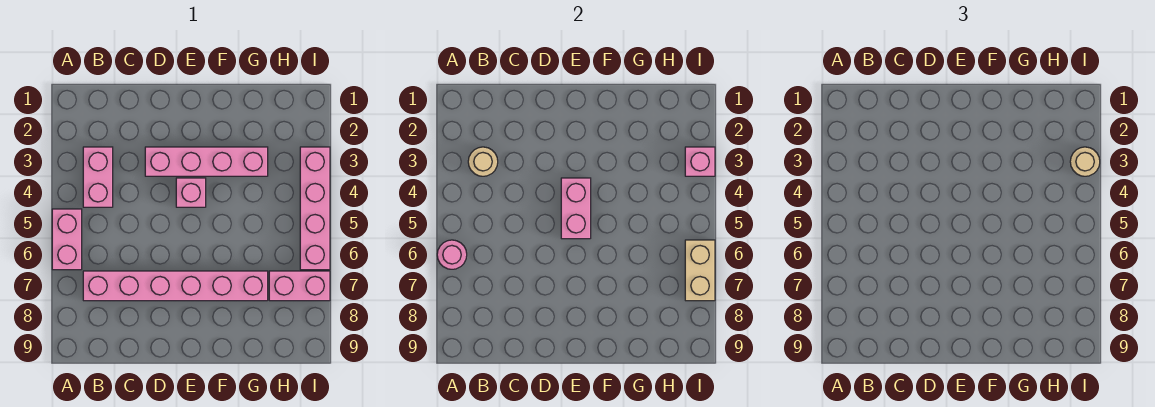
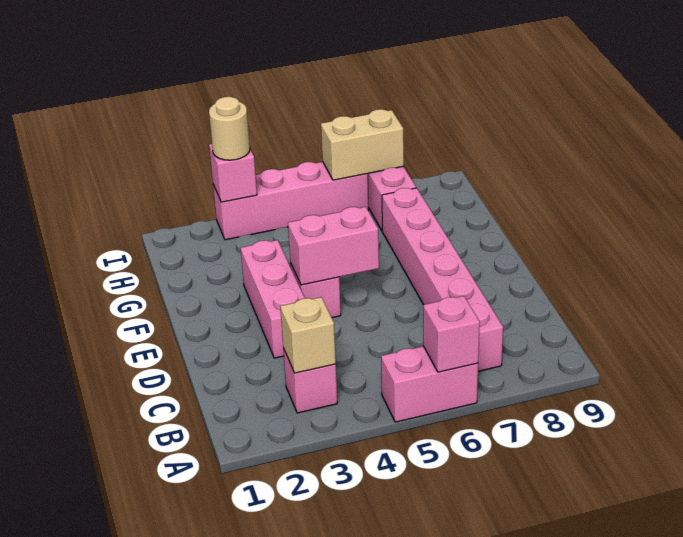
pink 1x1 round brick [437,240,467,269] -> pink 1x1 brick [423,296,480,372]
pink 1x2 brick [83,147,113,207] -> pink 1x1 brick [283,348,337,413]
tan 1x1 round brick [468,147,498,176] -> tan 1x1 brick [280,297,336,373]
pink 1x4 brick [145,147,268,176] -> pink 1x3 brick [241,240,305,358]

